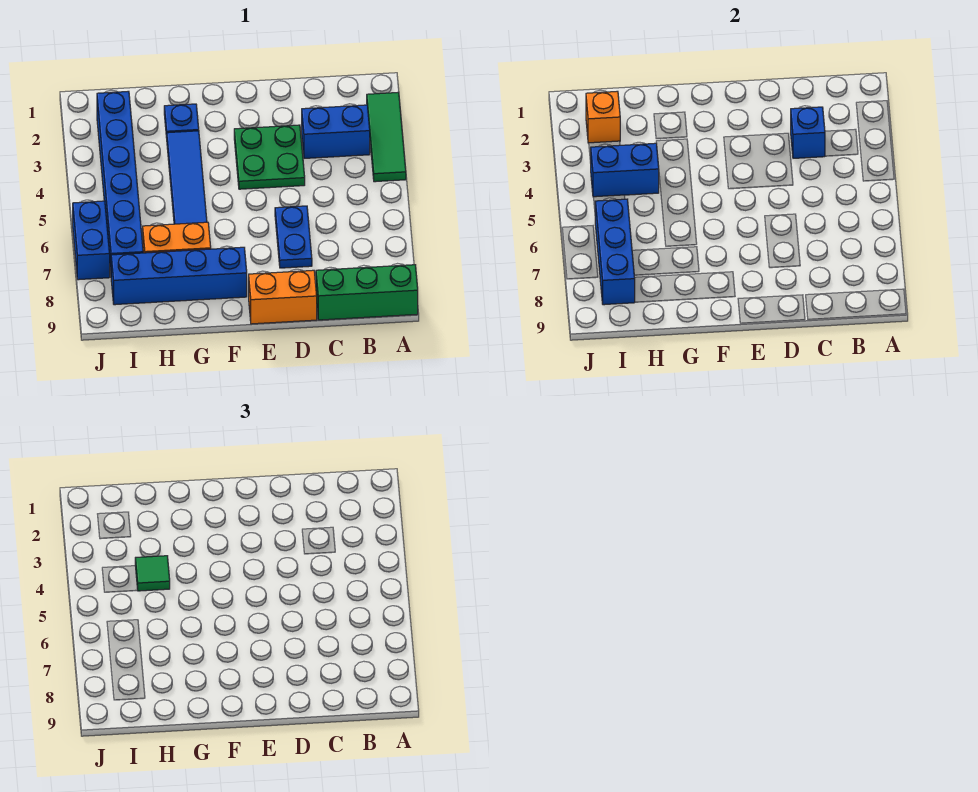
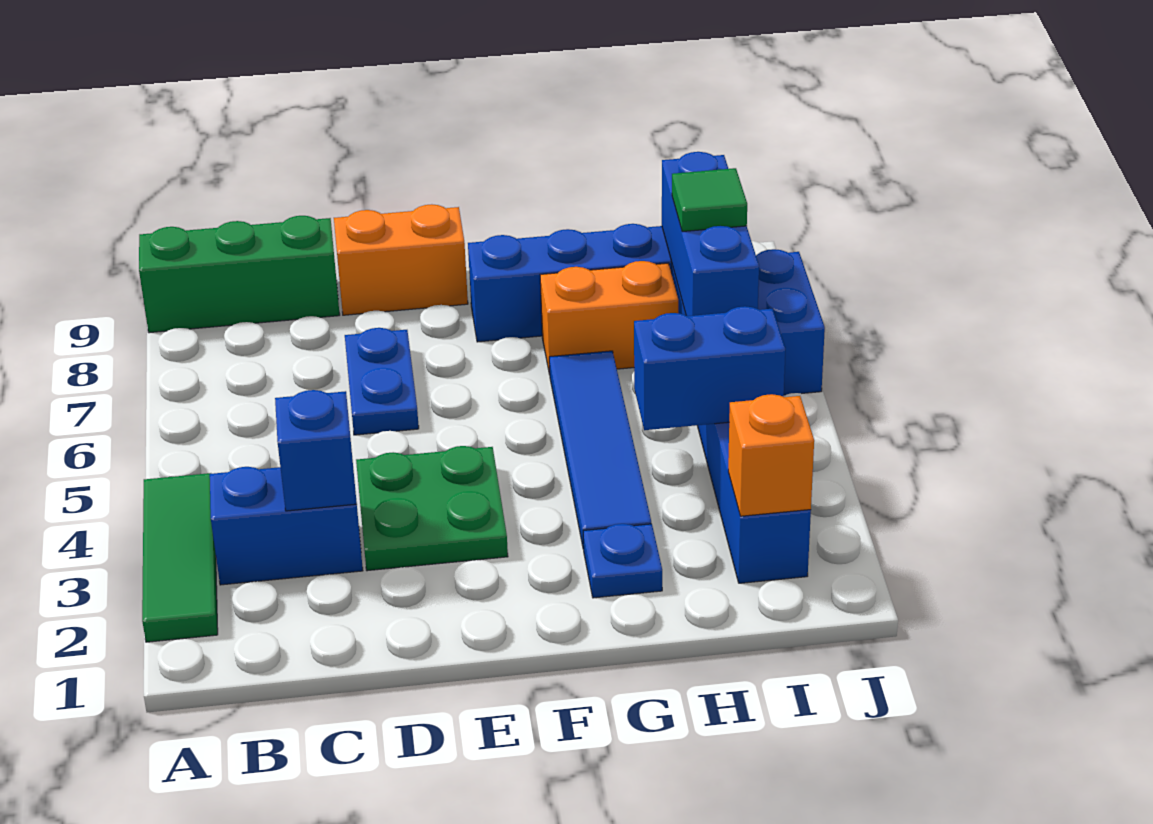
green 1x1 tile [135,556,170,591] -> green 1x1 tile moved to [672,168,747,232]

